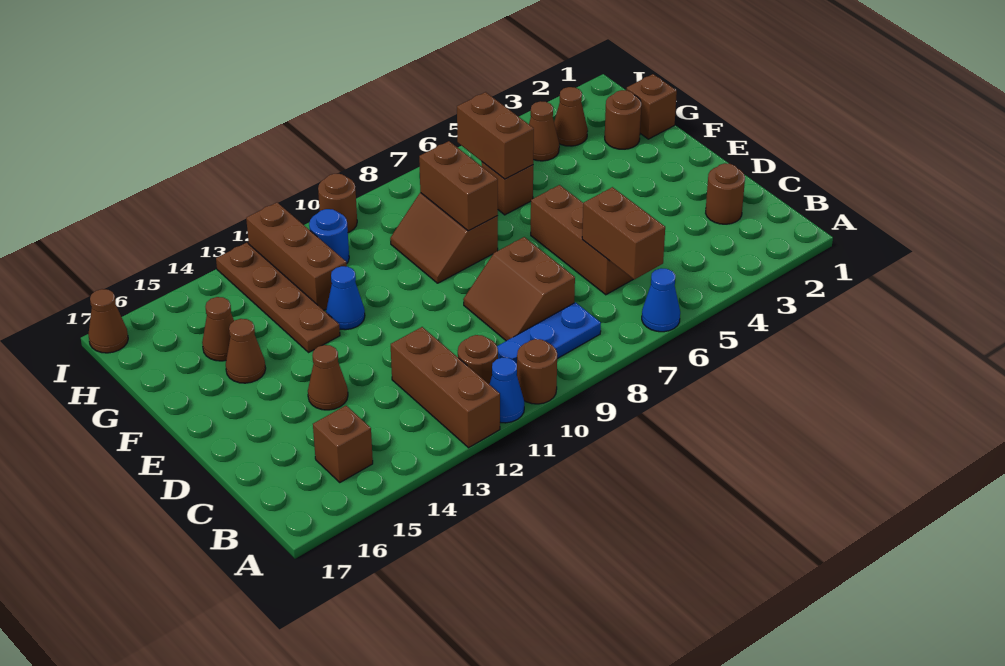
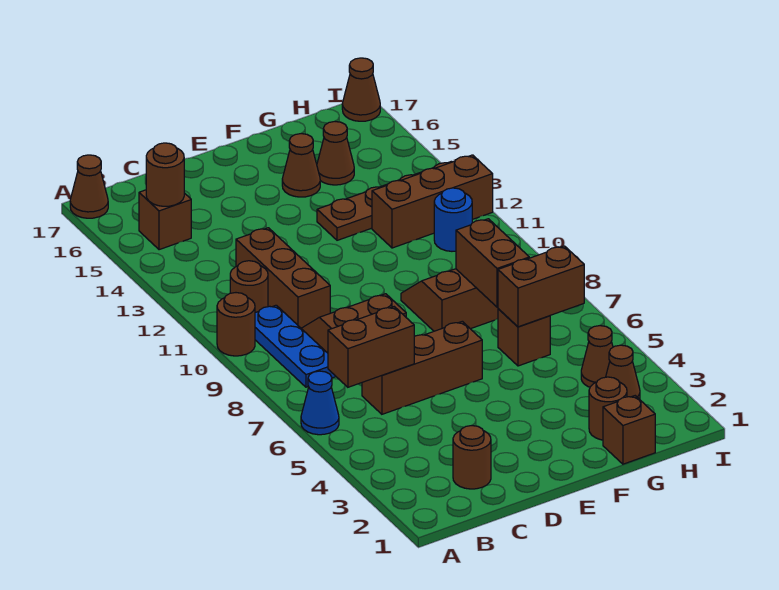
blue 1x1 cone [489,358,524,423] -> none
brown 1x3 brick [391,327,500,448] -> brown 1x3 brick turned to [236,228,330,328]
brown 1x1 cone [308,345,348,410] -> brown 1x1 cone moved to [70,155,108,218]
brown 1x2 brick [419,141,498,231] -> brown 1x2 brick turned to [456,219,529,307]
blue 1x1 cone [326,266,365,330] -> none
brown 1x1 round brick [318,174,357,233] -> brown 1x1 round brick moved to [146,143,184,206]

